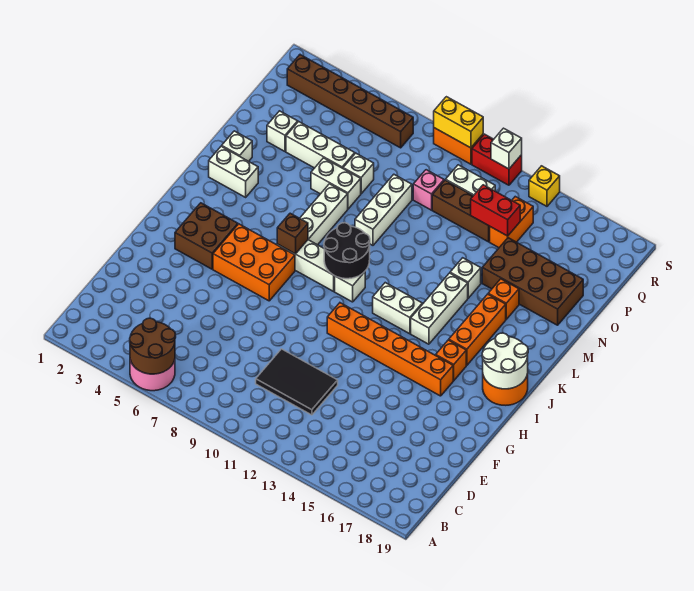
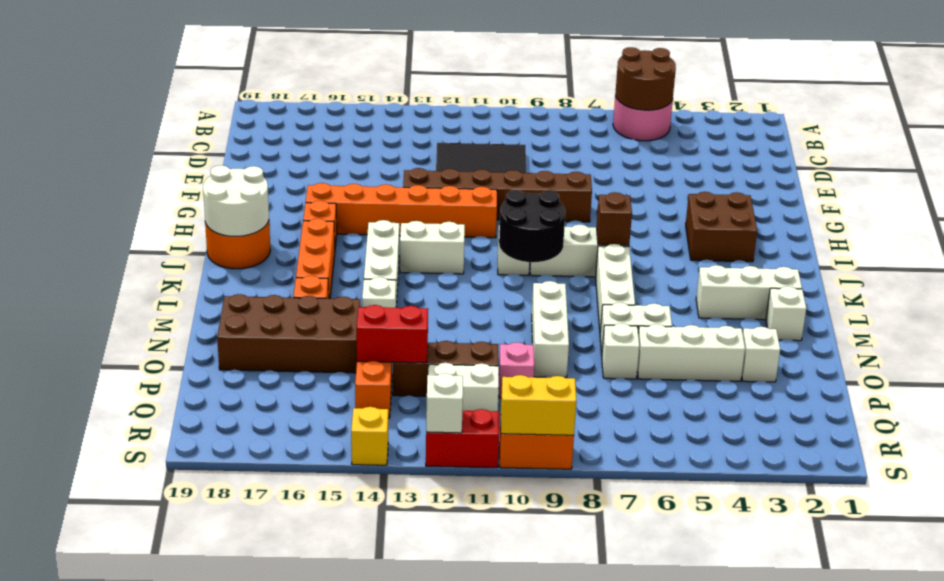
orange 2x3 brick [213,224,295,301] -> none
white 1x2 brick [209,146,258,197] -> white 1x3 brick [696,265,802,320]
brown 1x6 brick [287,55,413,148] -> brown 1x6 brick moved to [403,168,592,222]

